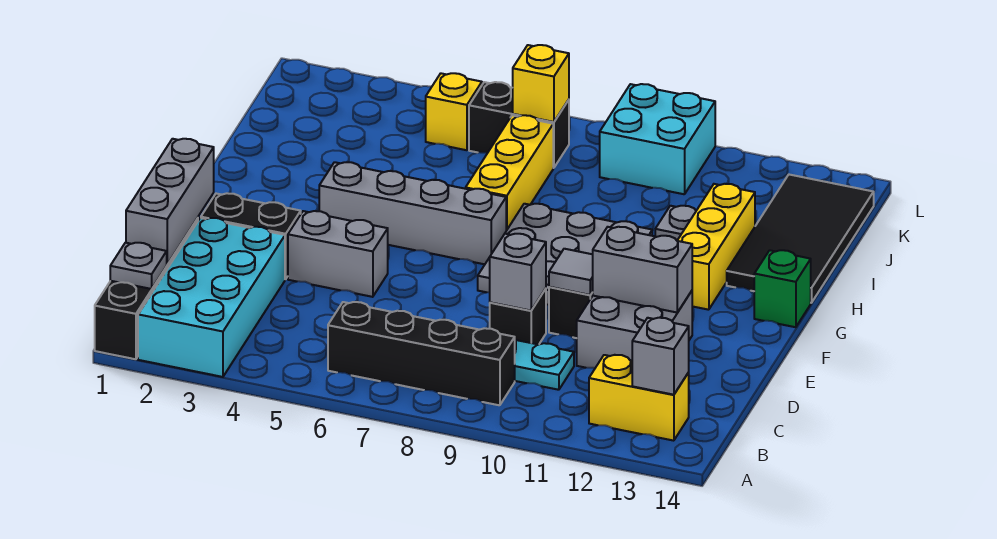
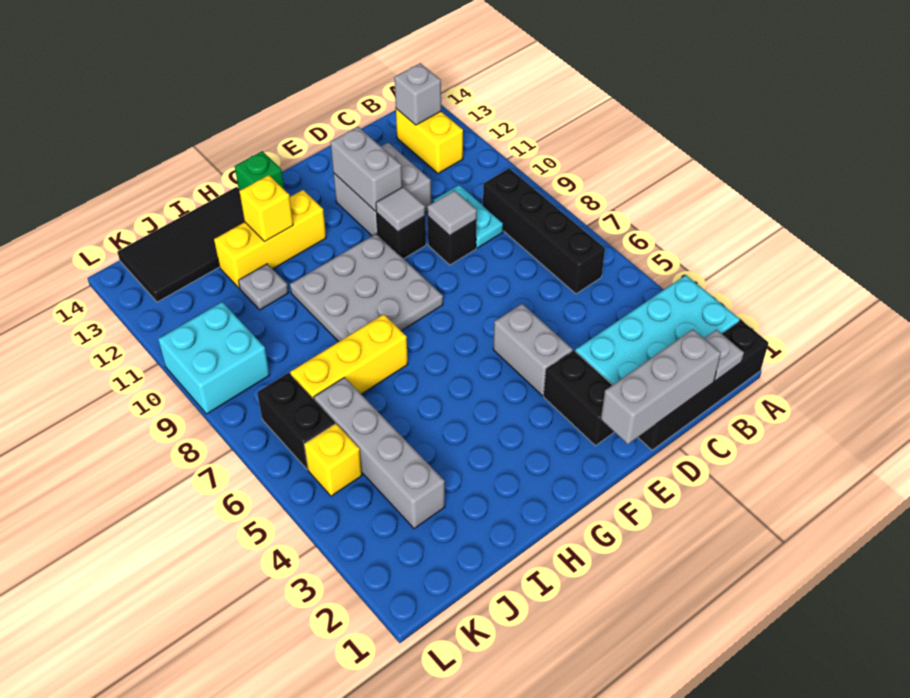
grey 1x1 brick [490,234,546,311] -> grey 1x1 tile [427,190,477,236]
grey 1x4 brick [319,162,506,264] -> grey 1x4 brick moved to [314,377,445,529]
yellow 1x1 brick [513,45,569,122] -> yellow 1x1 brick moved to [239,175,293,241]

